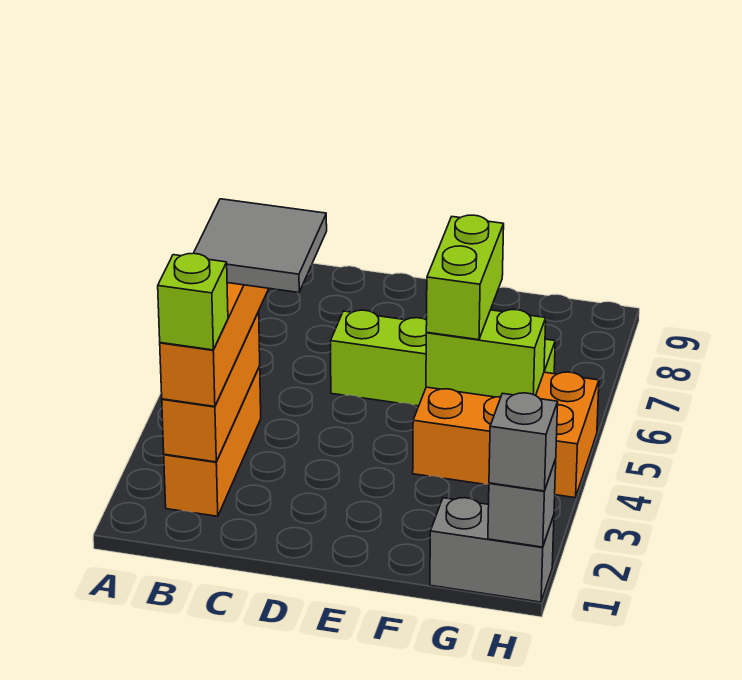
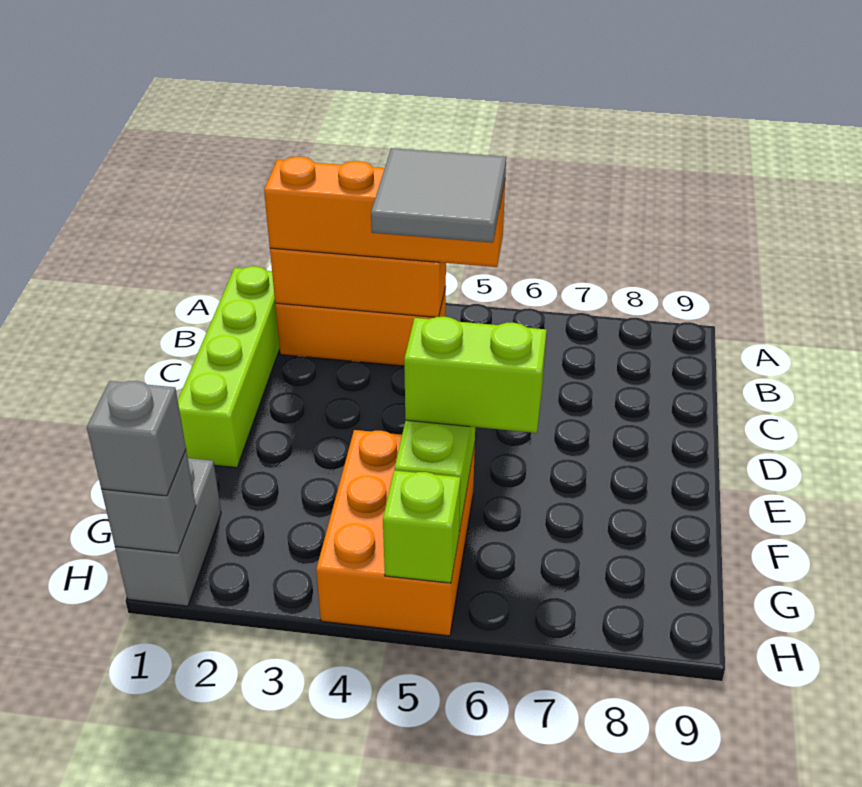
lime 1x1 brick [158,253,228,350] -> lime 1x1 brick moved to [383,470,460,583]
lime 1x4 brick [331,310,555,406] -> lime 1x4 brick moved to [178,266,280,468]

